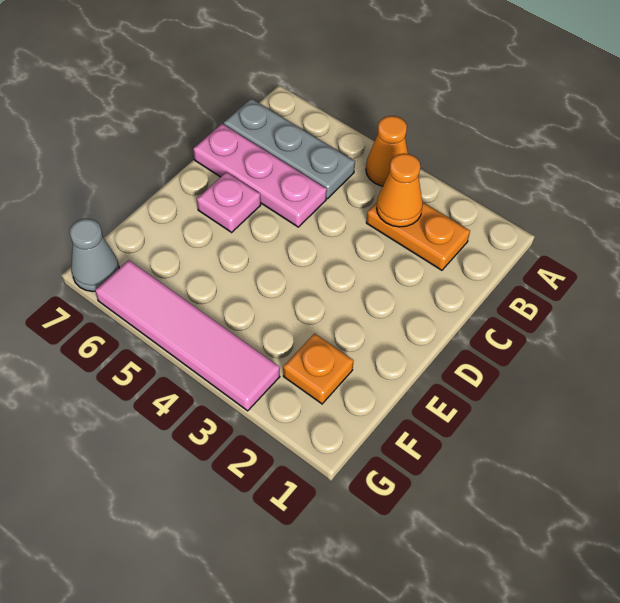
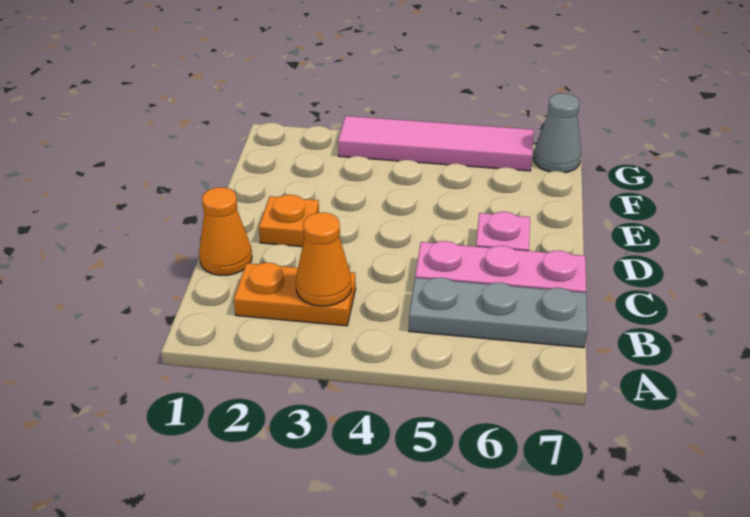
orange 1x1 cone [366,116,408,186] -> orange 1x1 cone moved to [199,187,252,275]
orange 1x1 plate [283,334,354,404] -> orange 1x1 plate moved to [259,195,319,247]

